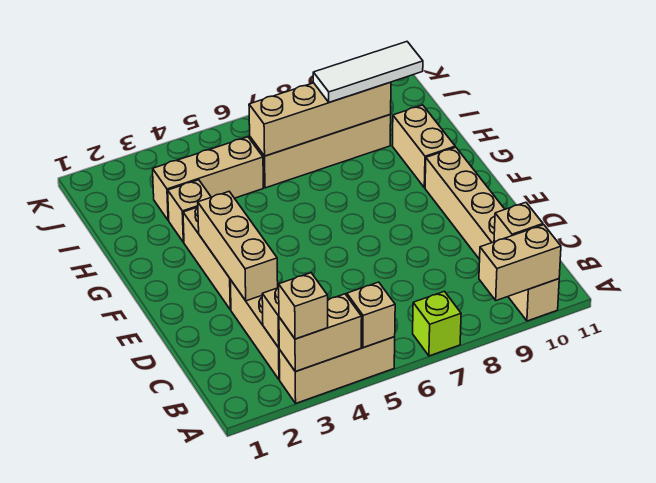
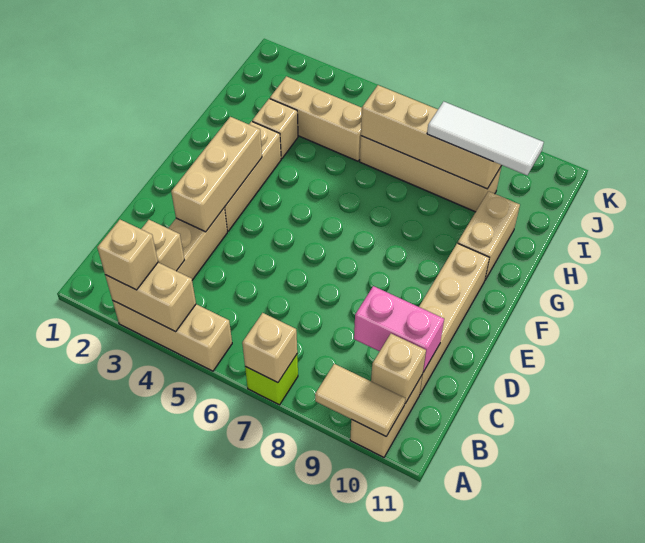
tan 1x1 brick [347,282,395,348] -> tan 1x1 brick moved to [242,313,297,383]
tan 1x2 brick [479,225,561,301] -> tan 1x2 tile [315,364,405,436]
none -> pink 1x2 brick [354,286,444,372]

